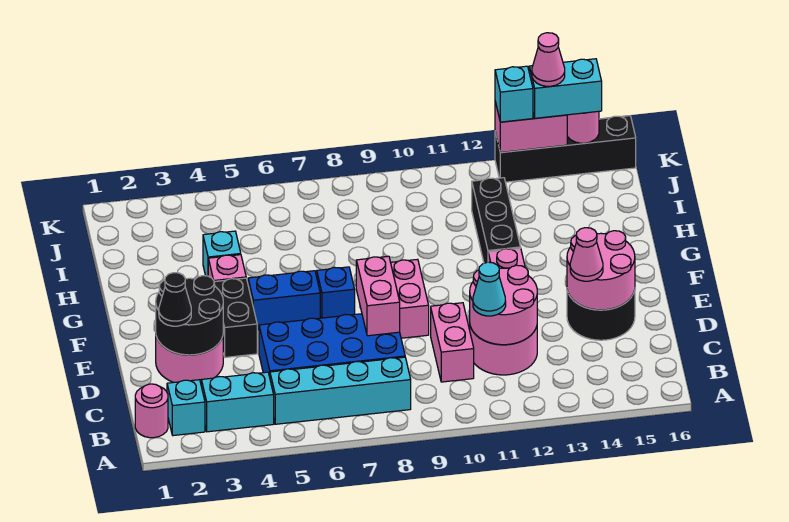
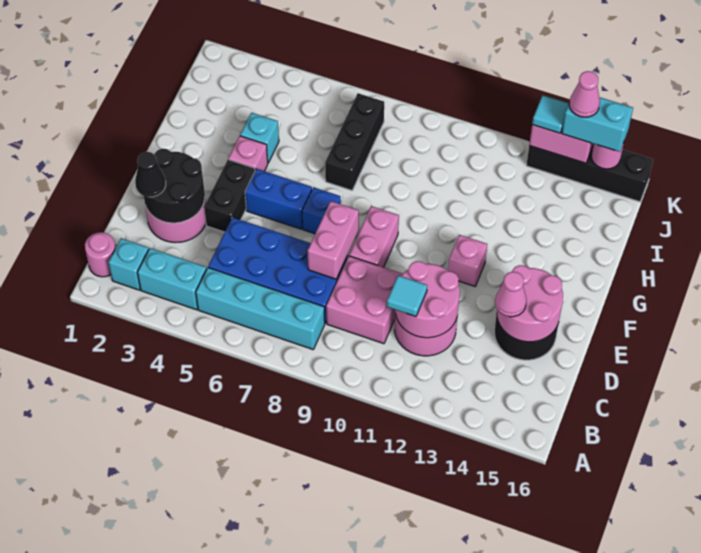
pink 1x2 brick [431,303,474,382] -> pink 2x2 brick [326,256,402,344]
cyan 1x1 cone [473,262,506,316] -> cyan 1x1 tile [387,275,427,317]
black 1x3 brick [472,178,521,263] -> black 1x3 brick moved to [325,93,384,190]
cyan 1x1 brick [495,66,533,122] -> cyan 1x1 tile [532,95,569,133]

